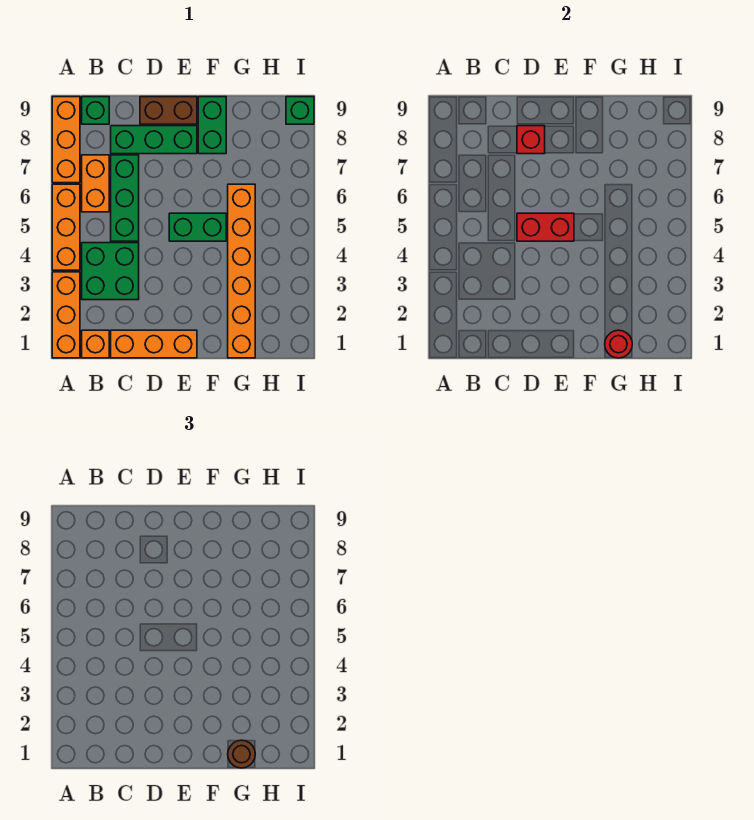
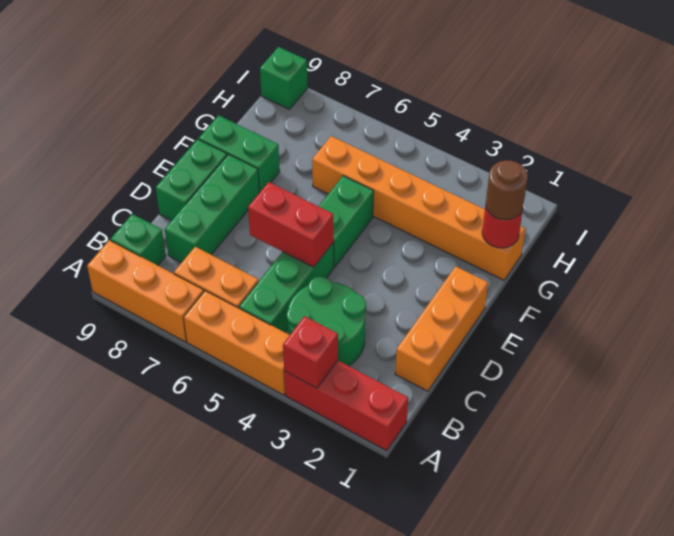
orange 1x3 brick [52,272,80,358] -> red 1x3 brick [284,361,408,451]
orange 1x1 brick [82,330,109,358] -> none
green 2x2 brick [82,243,139,300] -> green 2x2 round brick [287,276,366,366]
green 1x3 brick [111,155,139,241] -> green 1x3 brick turned to [239,243,334,332]
red 1x2 brick [517,213,574,241] -> red 1x2 brick turned to [248,182,334,267]
red 1x1 brick [517,126,545,154] -> red 1x1 brick moved to [283,316,338,388]
brown 1x2 brick [140,97,197,124] -> green 1x2 brick [156,139,227,221]

